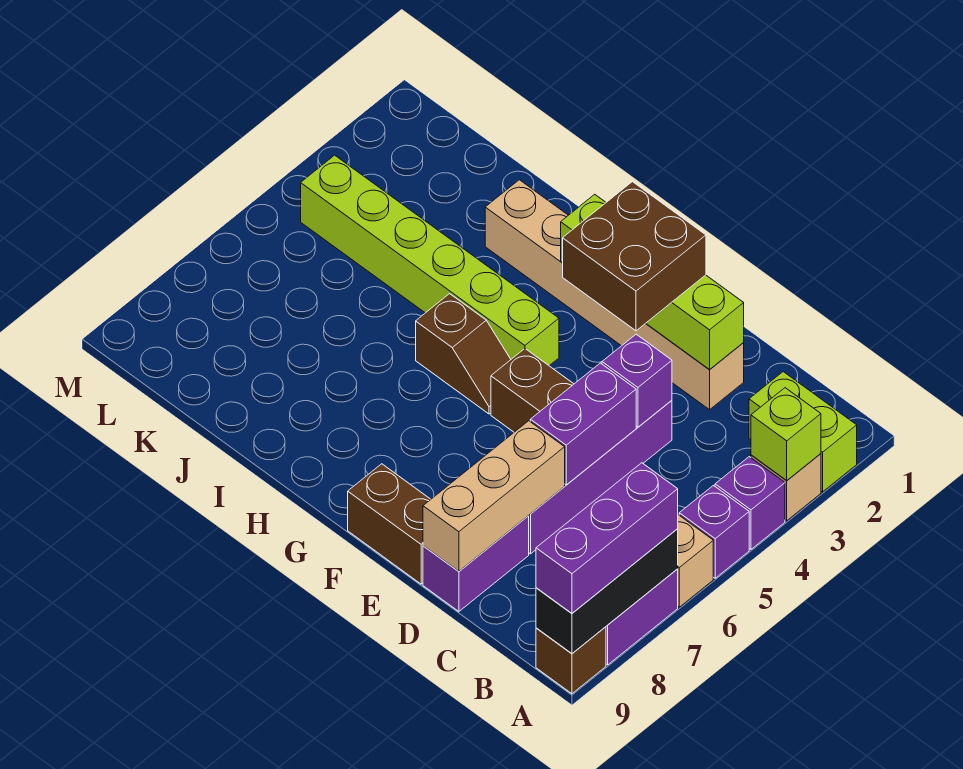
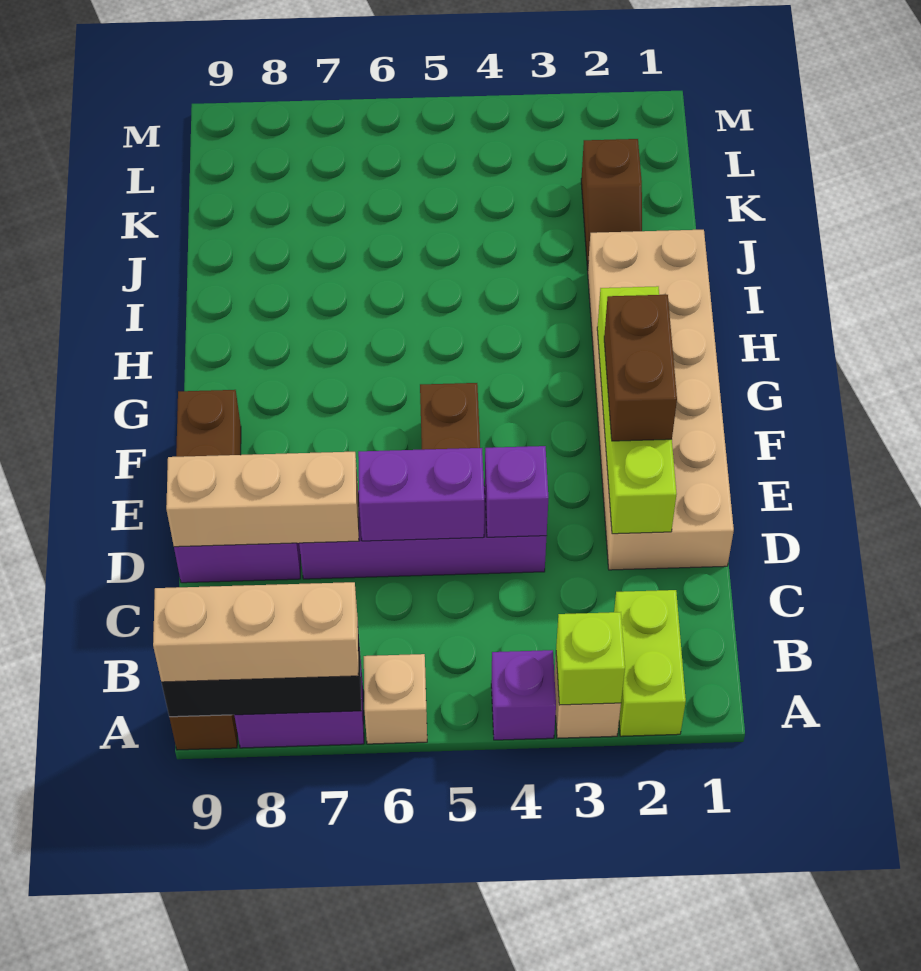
purple 1x1 brick [679,486,749,578] -> none
purple 1x3 brick [536,463,678,613] -> tan 1x3 brick [153,582,359,682]
tan 1x6 brick [485,180,744,410] -> tan 2x6 brick [588,230,734,570]
brown 2x2 brick [563,182,706,331] -> brown 1x2 brick [604,295,677,441]
lime 1x6 brick [301,155,559,366] -> none
brown 1x2 slope [416,294,511,414] -> brown 1x2 slope moved to [581,139,642,270]

